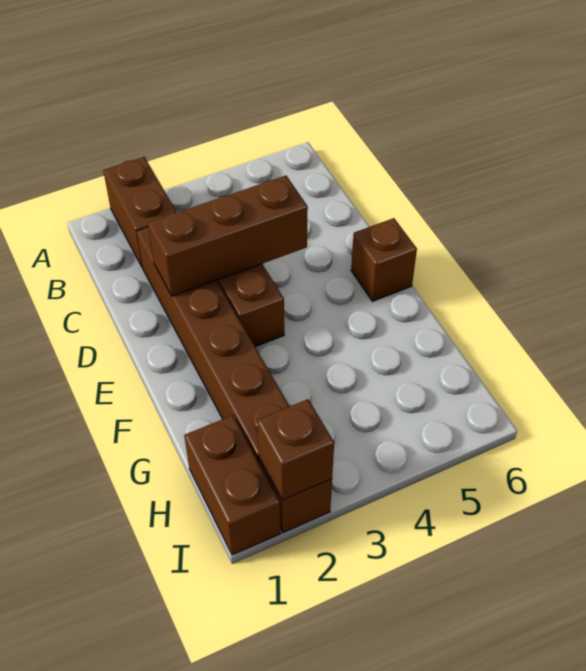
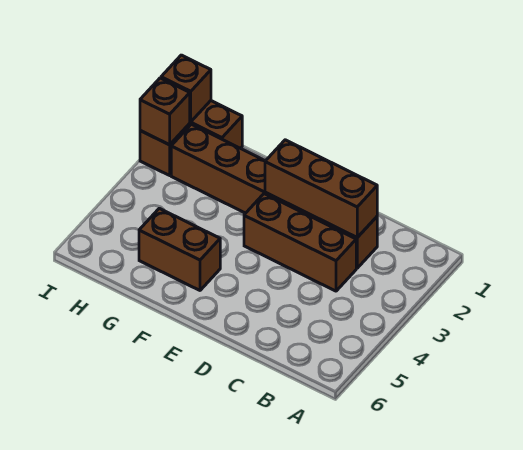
brown 1x2 brick [103,157,177,266] -> brown 1x2 brick moved to [139,208,220,290]
brown 1x3 brick [148,176,308,296] -> brown 1x3 brick turned to [265,140,377,237]
brown 1x1 brick [351,218,417,301] -> brown 1x1 brick moved to [161,55,211,122]

